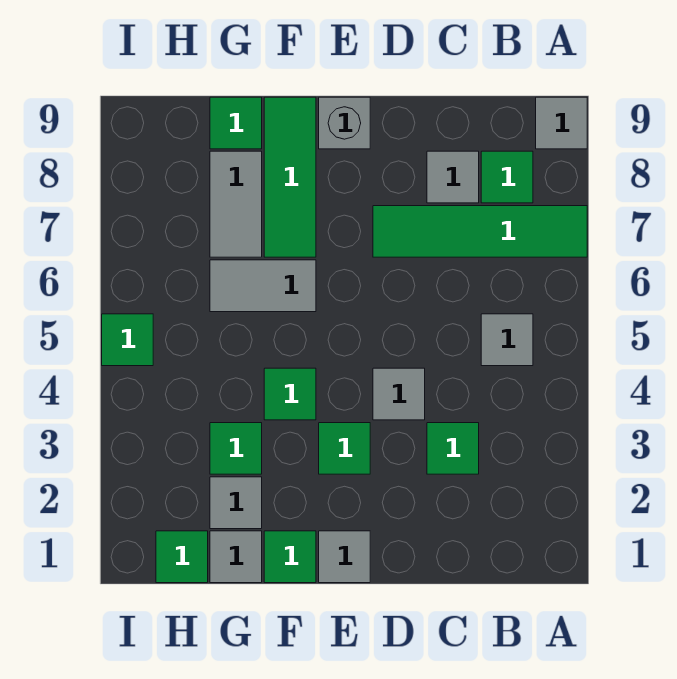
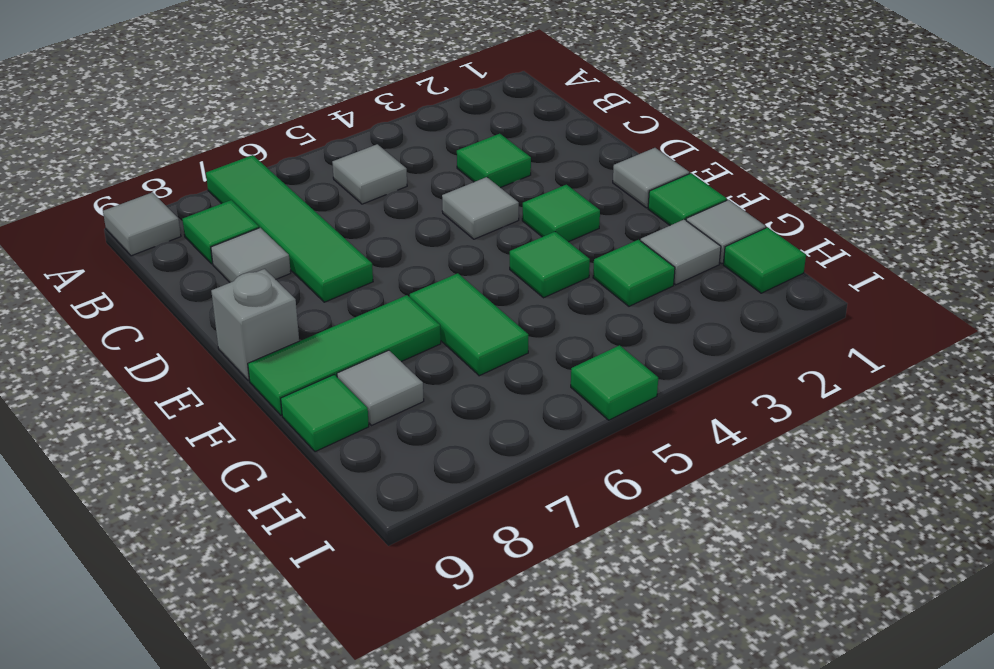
grey 1x2 tile [210,260,316,312] -> green 1x2 tile [410,273,528,376]
grey 1x2 tile [210,151,262,257] -> grey 1x1 tile [337,350,424,426]

